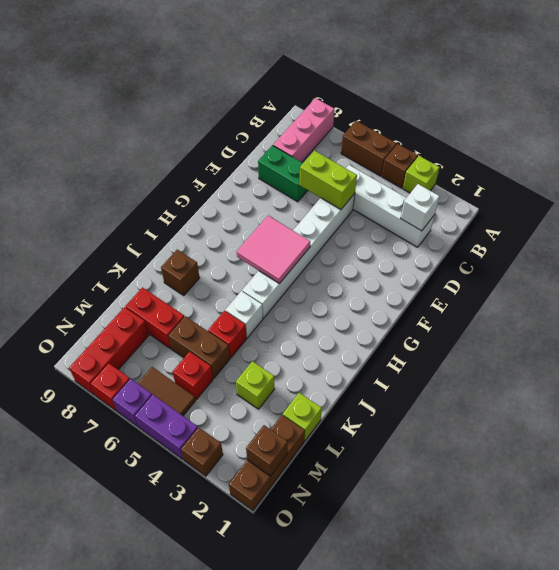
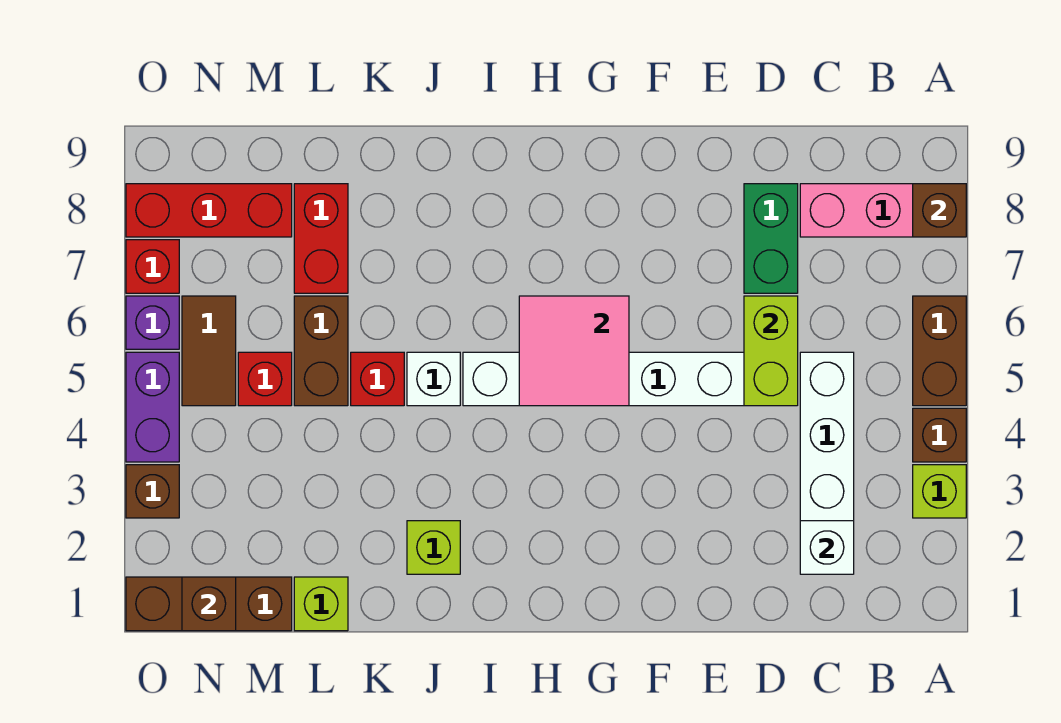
brown 1x1 brick [161,250,200,295] -> brown 1x1 brick moved to [913,184,966,237]
lime 1x1 brick [236,361,275,409] -> lime 1x1 brick moved to [407,521,460,574]

